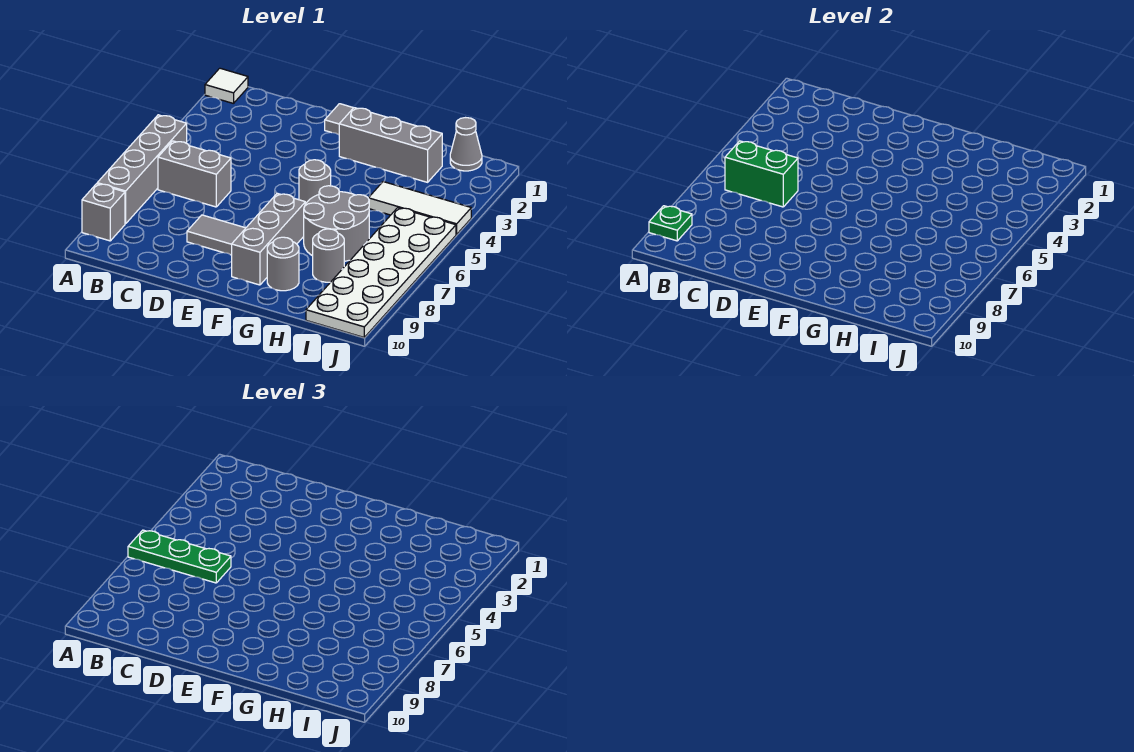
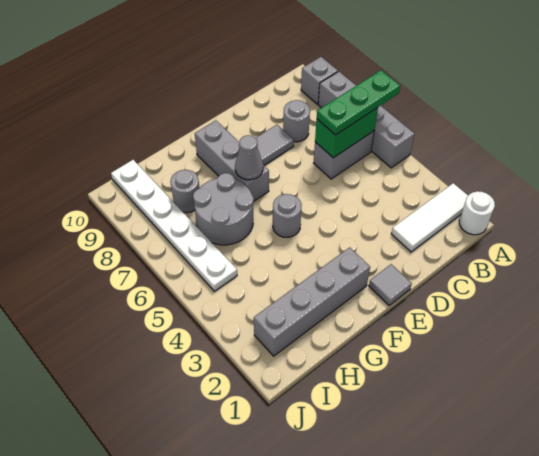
white 1x1 tile [205,68,248,104] -> white 1x1 round brick [459,191,495,235]
green 1x1 plate [649,206,692,241] -> none
grey 1x3 brick [339,108,442,182] -> grey 1x4 brick [254,247,370,356]
grey 1x1 round brick [267,237,299,291] -> grey 1x1 round brick moved to [283,100,310,142]
white 1x3 tile [368,182,471,234] -> white 1x3 tile moved to [391,183,468,252]
grey 1x1 cone [450,118,482,171] -> grey 1x1 cone moved to [235,135,263,180]
white 2x6 plate [306,208,456,337] -> white 1x6 plate [111,160,237,291]

